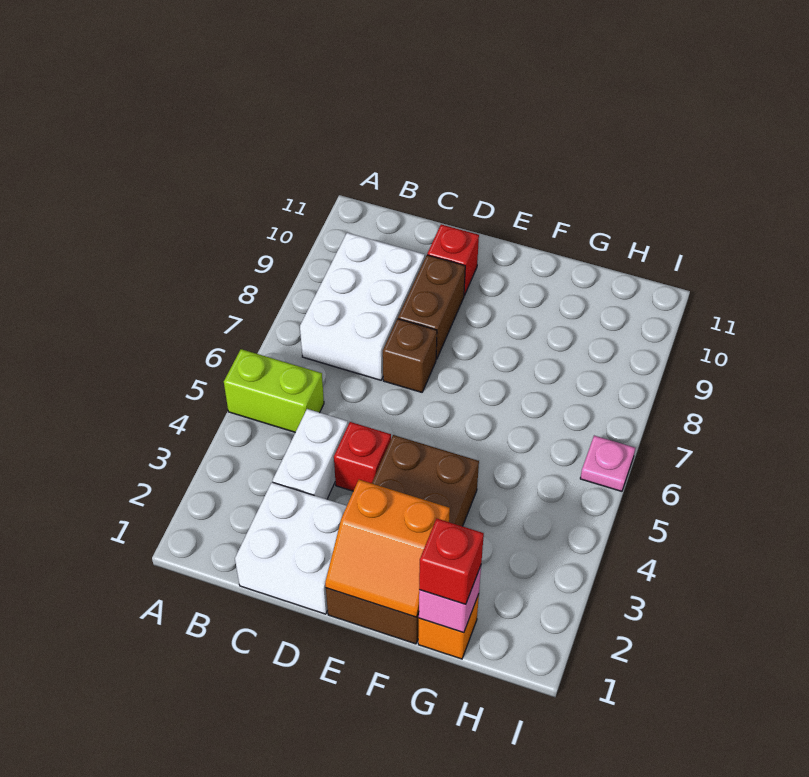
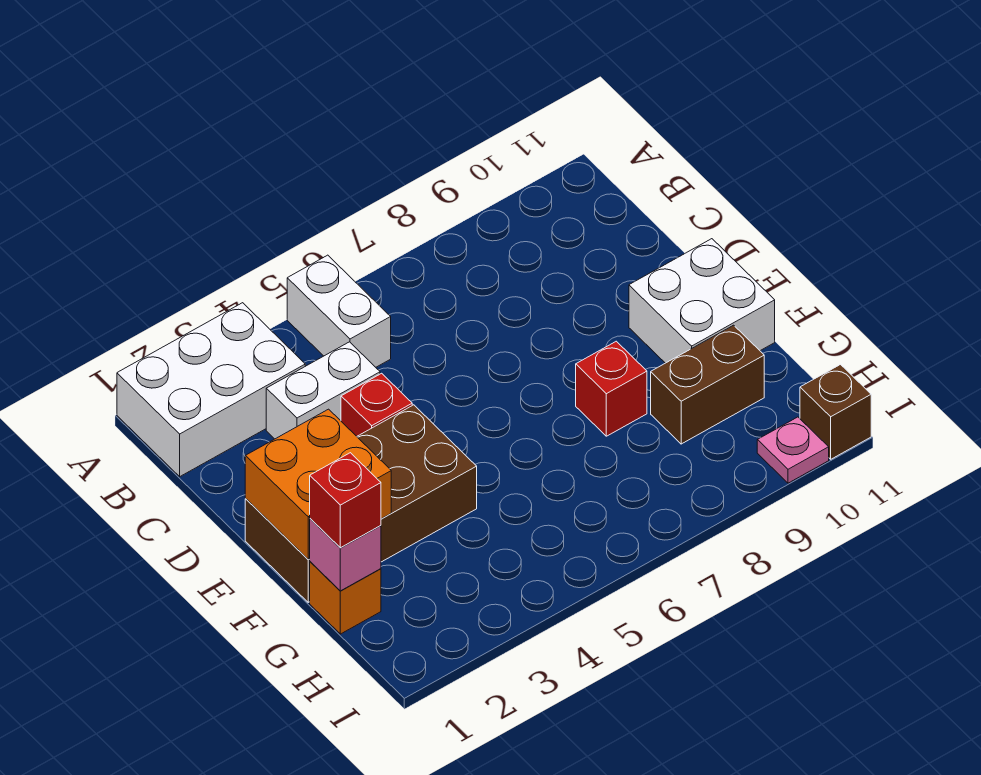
lime 1x2 brick [224,349,324,432] -> white 1x2 brick [287,255,391,367]
white 2x3 brick [300,233,425,380] -> white 2x3 brick moved to [117,303,305,476]
white 2x2 brick [235,482,347,614] -> white 2x2 brick moved to [629,239,775,363]
brown 1x1 brick [383,319,437,392] -> brown 1x1 brick moved to [800,365,871,459]
brown 1x2 brick [398,255,465,359] -> brown 1x2 brick moved to [651,325,764,444]
red 1x1 brick [427,224,479,296] -> red 1x1 brick moved to [576,341,647,436]
orange 2x2 slope [325,480,450,617] -> orange 2x2 brick [245,409,391,559]
pink 1x1 plate [580,436,635,491] -> pink 1x1 plate moved to [757,417,829,483]

